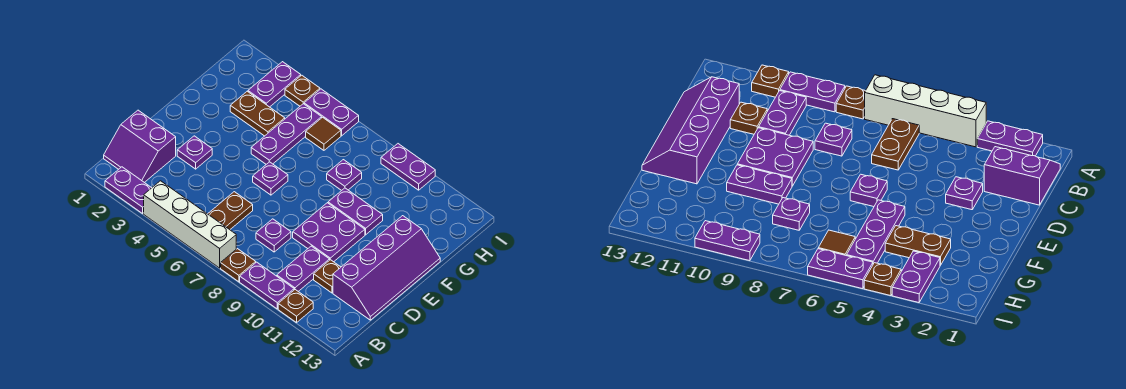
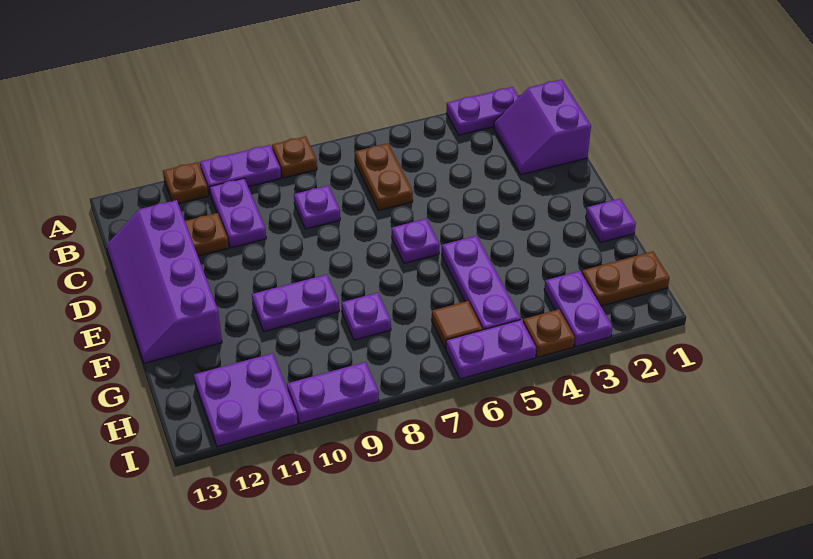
white 1x4 brick [144,181,236,268] -> none
purple 2x2 slope [104,110,176,183] -> purple 2x2 slope turned to [493,80,591,175]
purple 1x1 plate [177,136,212,169] -> purple 1x1 plate moved to [586,199,636,242]
purple 2x2 plate [293,203,365,262] -> purple 2x2 plate moved to [194,353,298,447]
brown 1x2 plate [230,91,285,136] -> brown 1x2 plate moved to [582,251,669,306]

